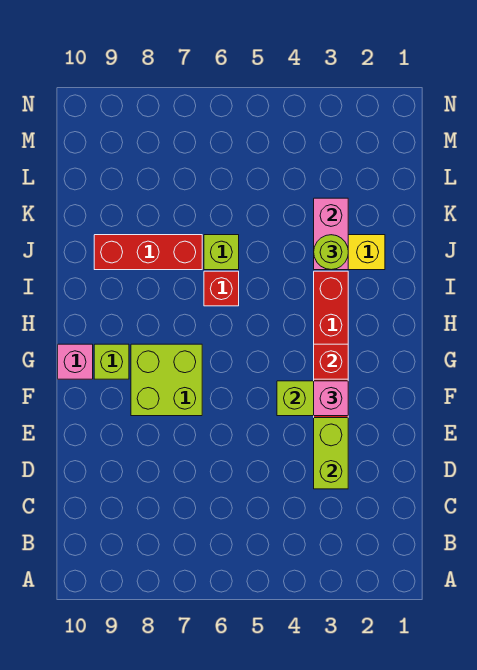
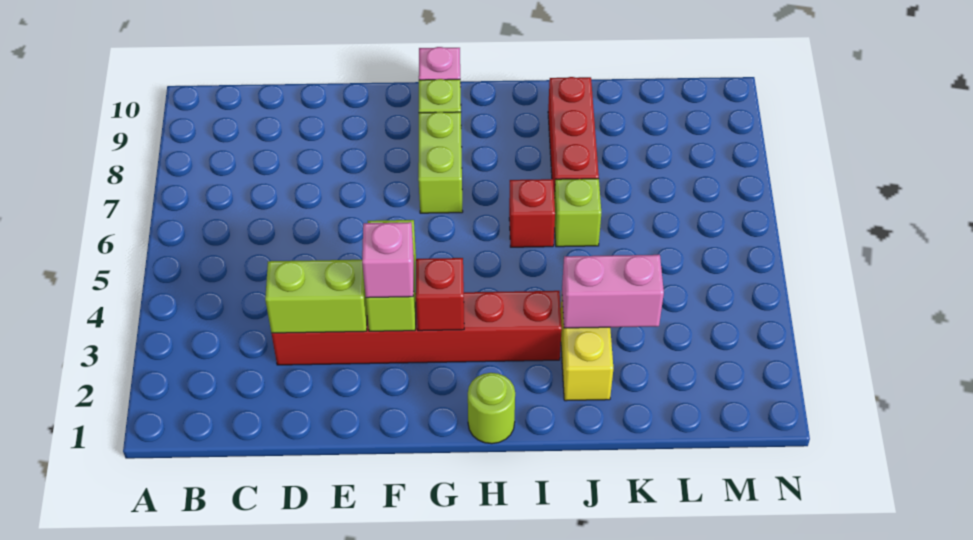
lime 2x2 brick [131,344,202,416] -> lime 1x2 brick [418,112,463,213]
lime 1x1 round brick [314,235,348,270] -> lime 1x1 round brick moved to [468,373,515,444]

